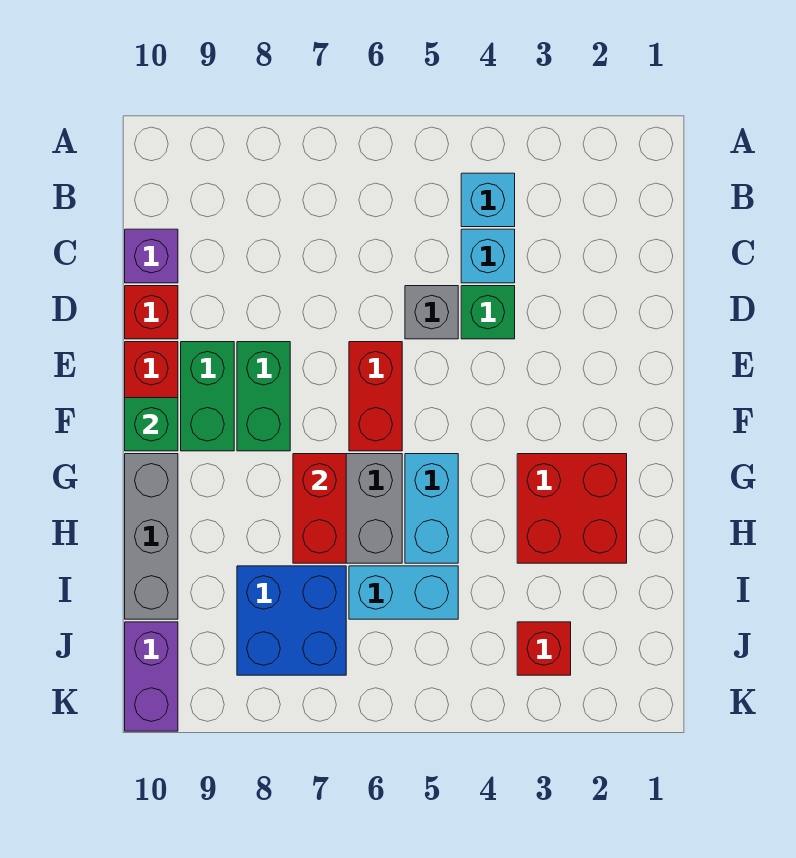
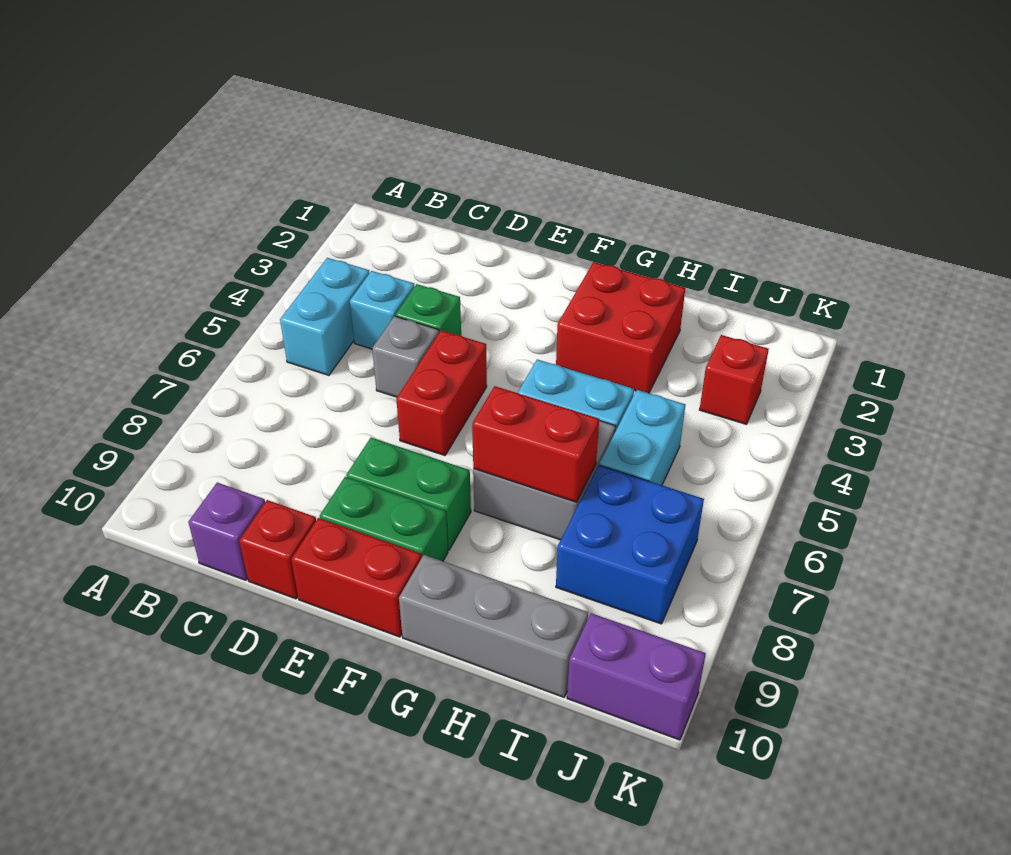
cyan 1x1 brick [461,173,515,227] -> cyan 1x2 brick [280,258,369,375]
red 1x2 brick [349,342,402,451] -> red 1x2 brick turned to [396,330,487,455]
green 1x1 brick [125,398,178,451] -> none

